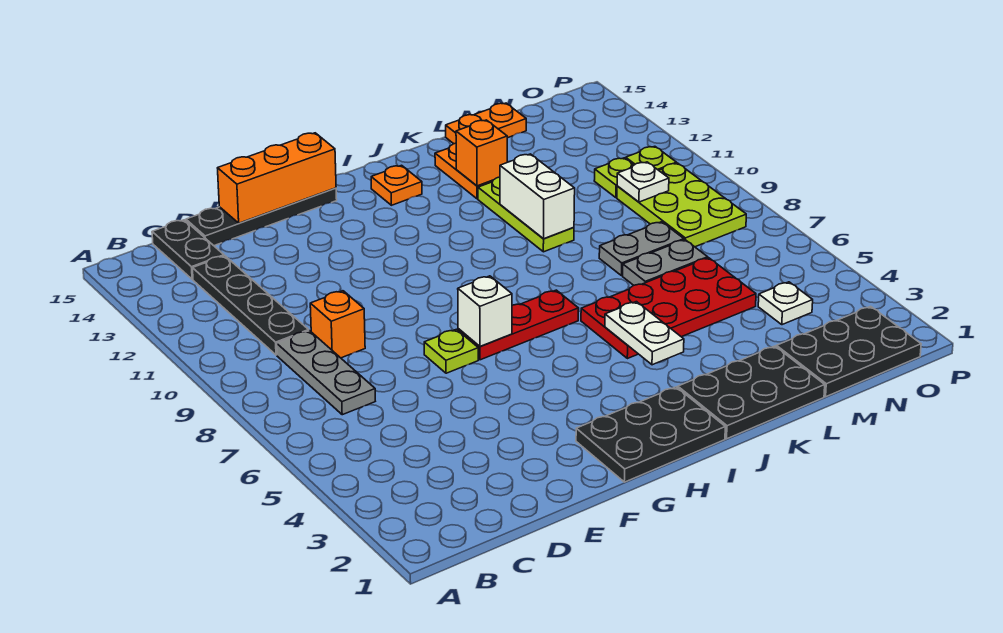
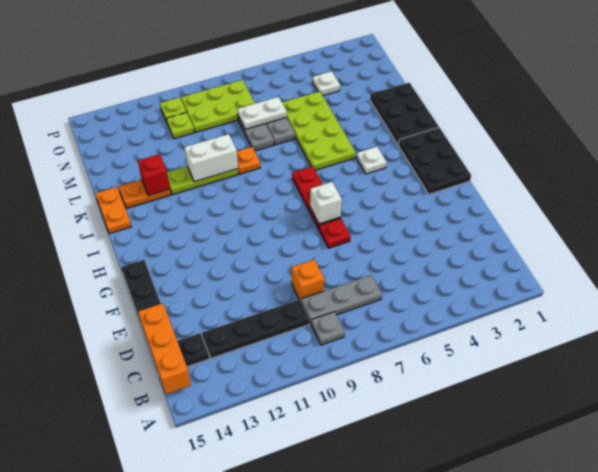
none -> grey 1x1 plate [311,312,345,345]
orange 1x3 brick [218,133,336,223] -> orange 1x3 brick moved to [138,303,191,394]
lime 1x1 plate [424,329,478,373] -> red 1x1 plate [319,218,350,248]
orange 1x1 plate [371,165,422,205] -> orange 1x1 plate moved to [237,147,260,174]
white 1x2 plate [605,302,684,365] -> white 1x2 plate moved to [237,97,287,129]
red 2x4 plate [581,258,756,359] -> lime 2x4 plate [282,91,356,170]
orange 1x1 brick [456,120,507,186] -> red 1x1 brick [138,154,170,196]
orange 1x2 plate [446,103,526,144] -> orange 1x2 plate moved to [95,187,132,234]
black 2x3 plate [776,306,921,397] -> none
white 1x1 plate [617,162,669,202] -> white 1x1 plate moved to [357,147,387,174]

